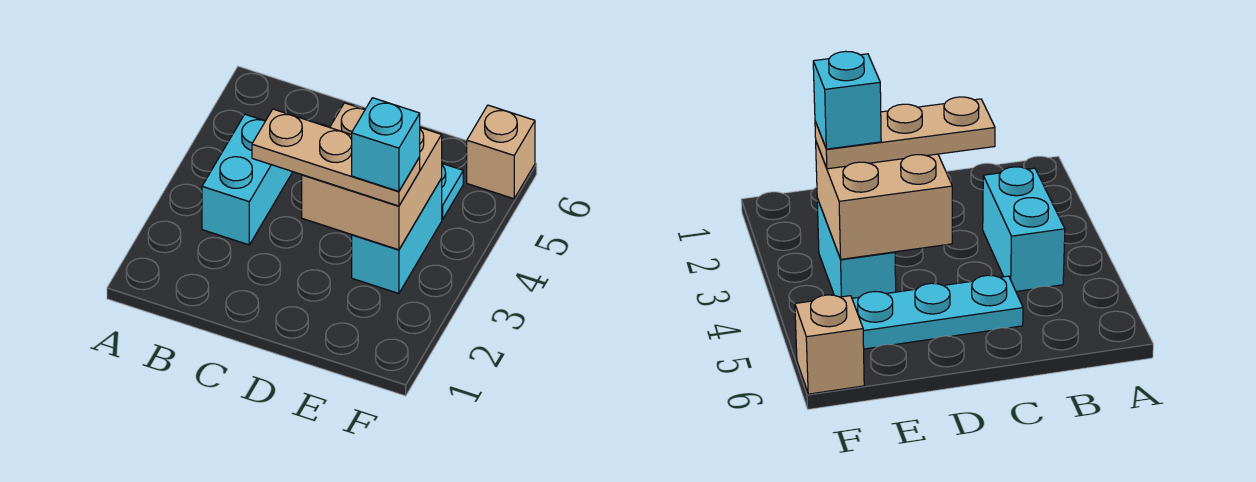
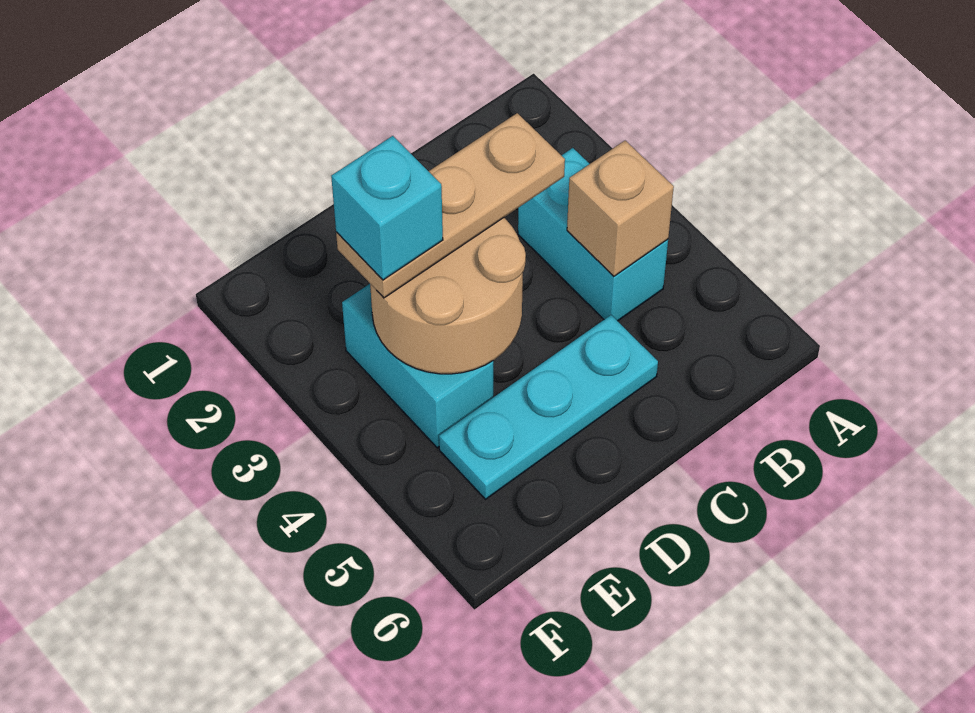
tan 2x2 brick [302,103,442,250] -> tan 2x2 round brick [370,218,526,374]
tan 1x1 brick [467,105,535,199] -> tan 1x1 brick moved to [567,141,674,276]

